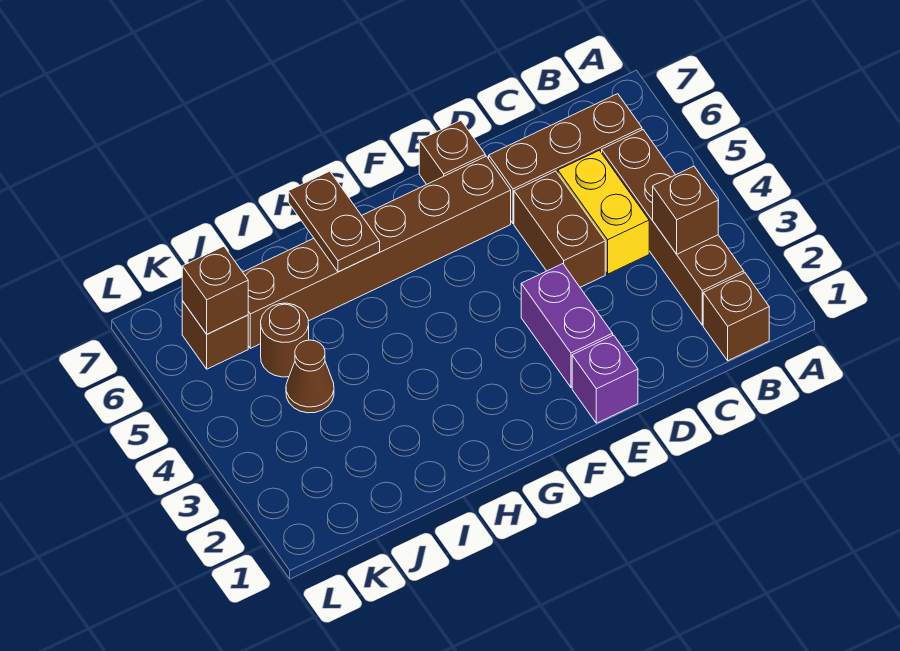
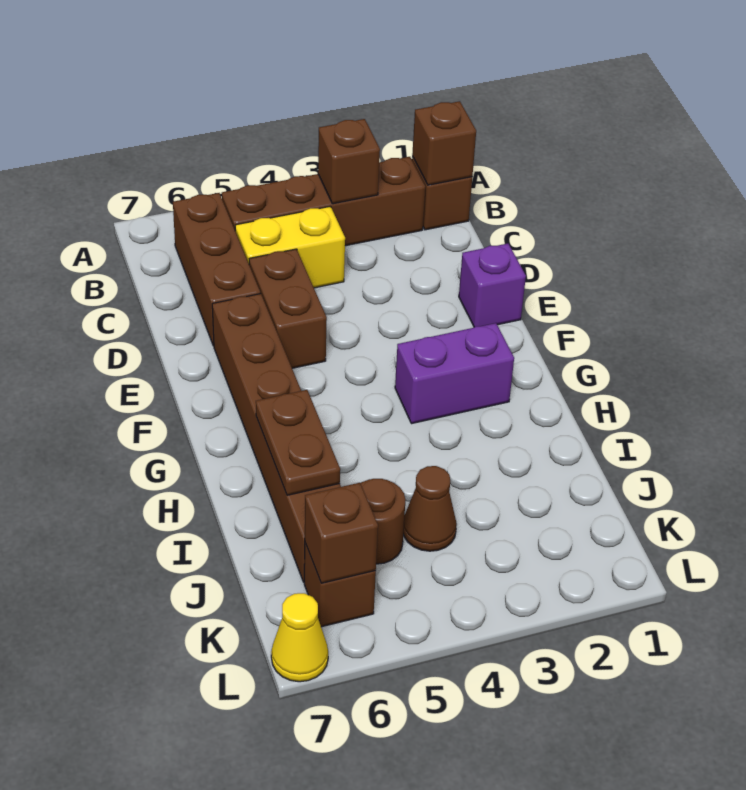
brown 1x2 brick [514,171,605,287] -> brown 1x2 brick turned to [249,249,327,368]
purple 1x2 brick [521,264,613,387] -> purple 1x2 brick moved to [395,323,514,424]
brown 1x1 brick [419,121,485,184] -> brown 1x1 brick moved to [412,101,476,185]
brown 1x2 plate [288,171,380,272] -> brown 1x2 plate turned to [256,390,340,495]
none -> yellow 1x1 cone [271,593,328,682]

